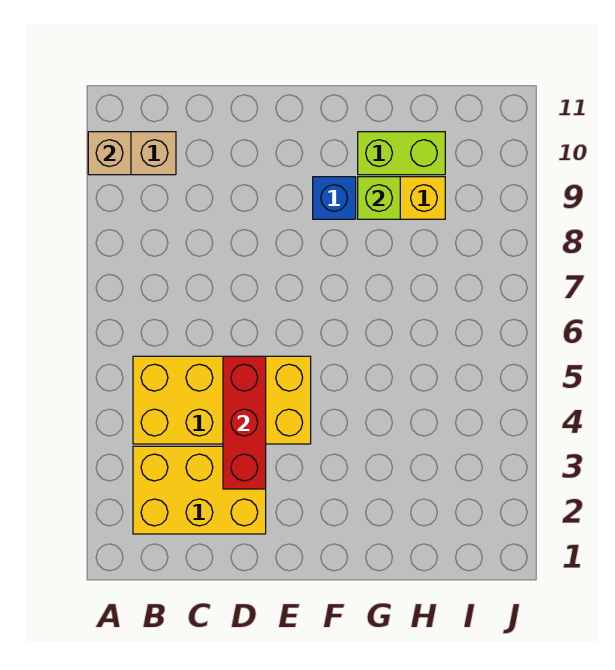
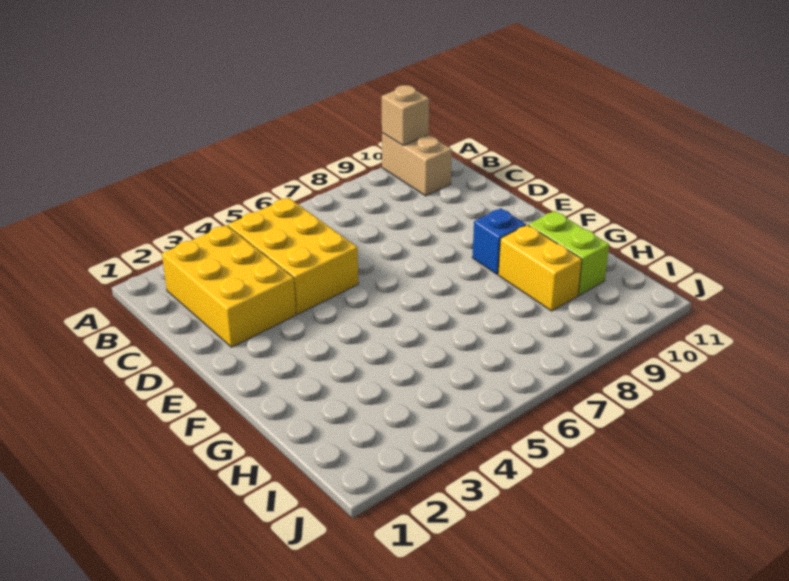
yellow 2x4 brick [133,356,311,444] -> yellow 2x3 brick [228,198,358,314]
red 1x3 brick [223,356,266,489] -> none
lime 1x1 brick [358,177,400,219] -> none

